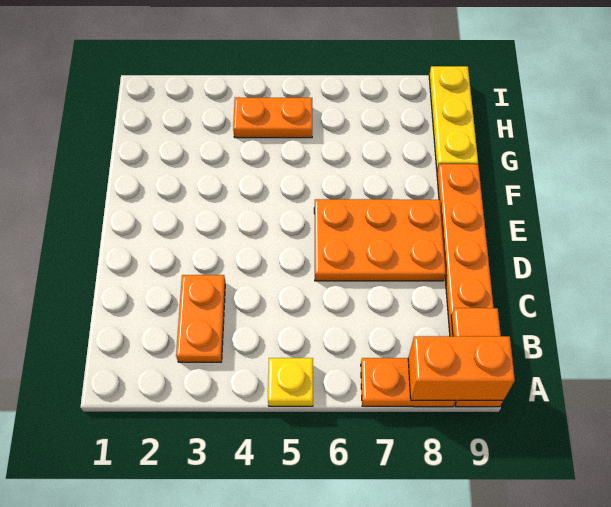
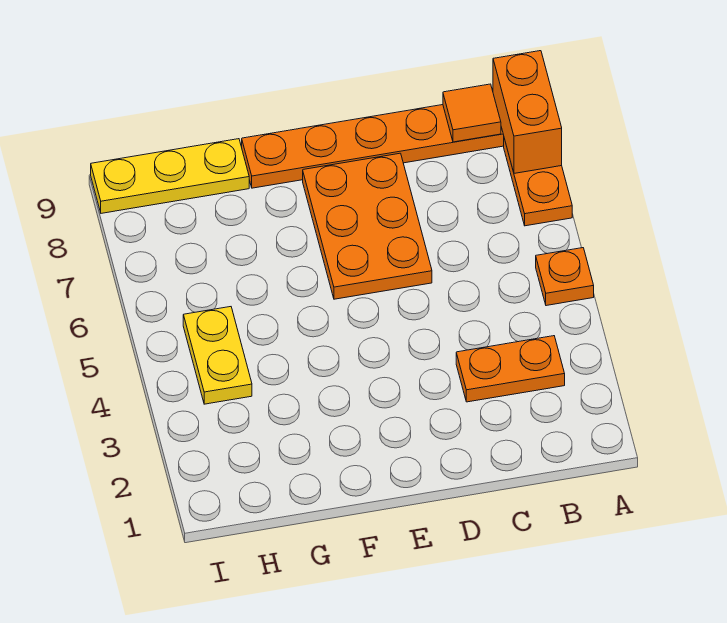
yellow 1x1 plate [268,358,313,406] -> orange 1x1 plate [536,248,594,306]
orange 1x2 plate [233,97,312,138] -> yellow 1x2 plate [183,307,252,404]

